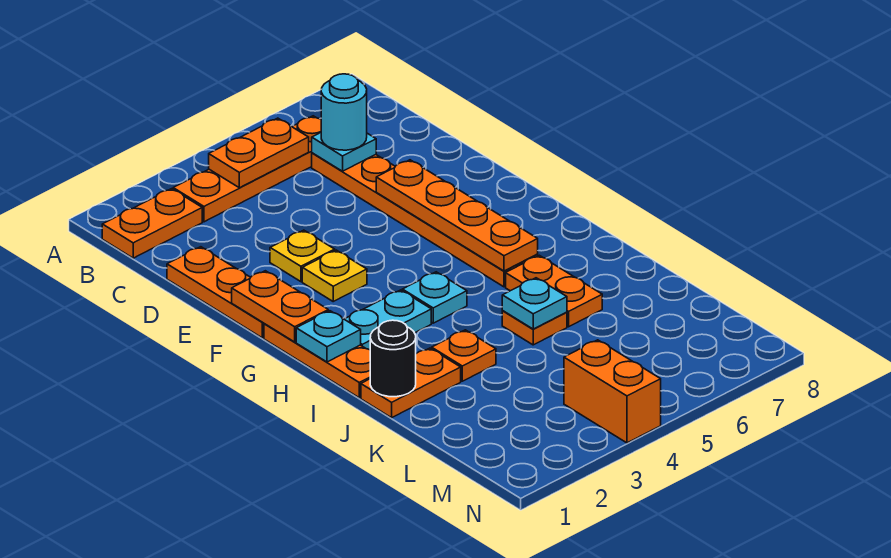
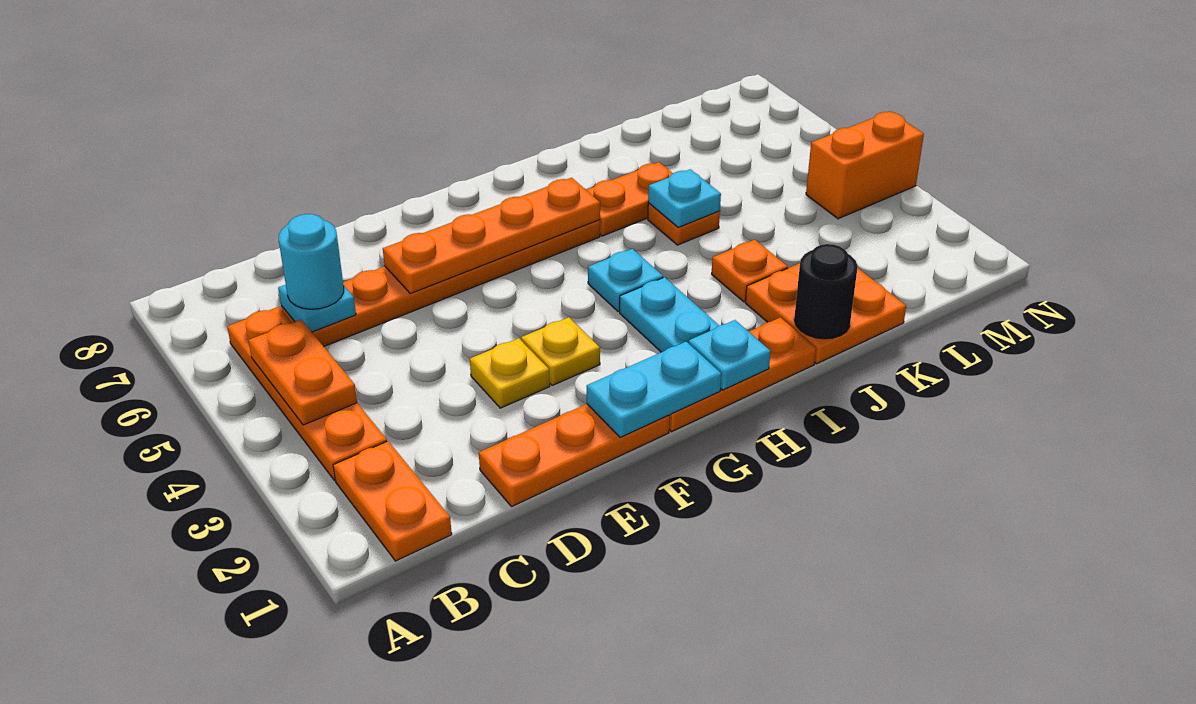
orange 1x2 plate [232,271,328,342] -> cyan 1x2 plate [587,342,721,438]
orange 1x2 plate [361,348,461,418] -> orange 2x2 plate [746,263,906,364]

